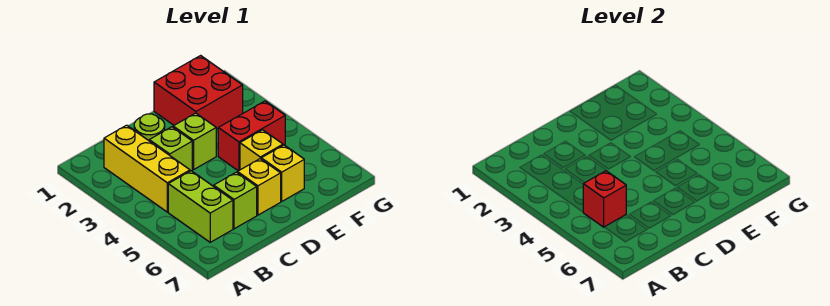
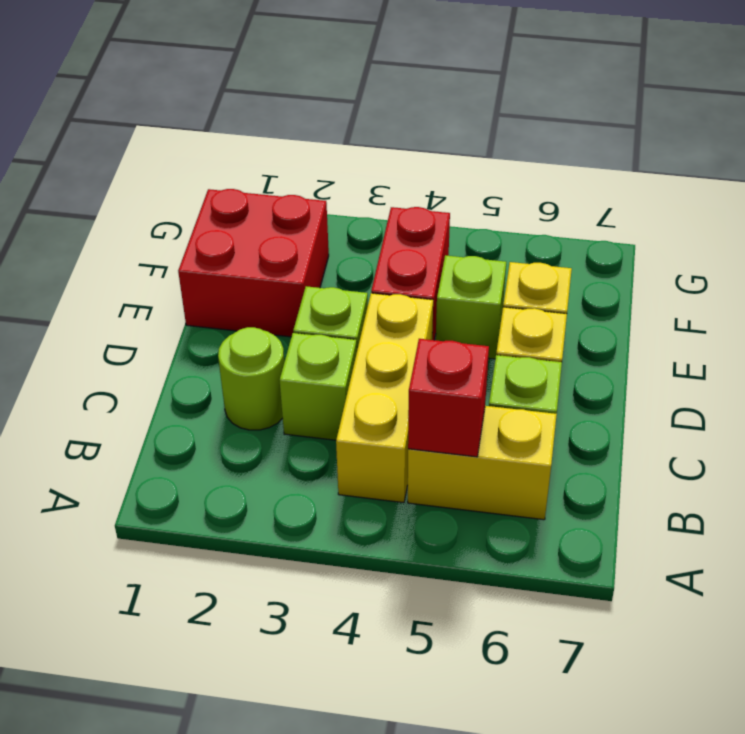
yellow 1x3 brick [104,125,190,212] -> yellow 1x3 brick turned to [336,293,433,503]
lime 1x2 brick [168,171,233,242] -> yellow 1x2 brick [408,406,557,520]
yellow 1x1 brick [240,130,283,170] -> lime 1x1 brick [436,255,506,359]

